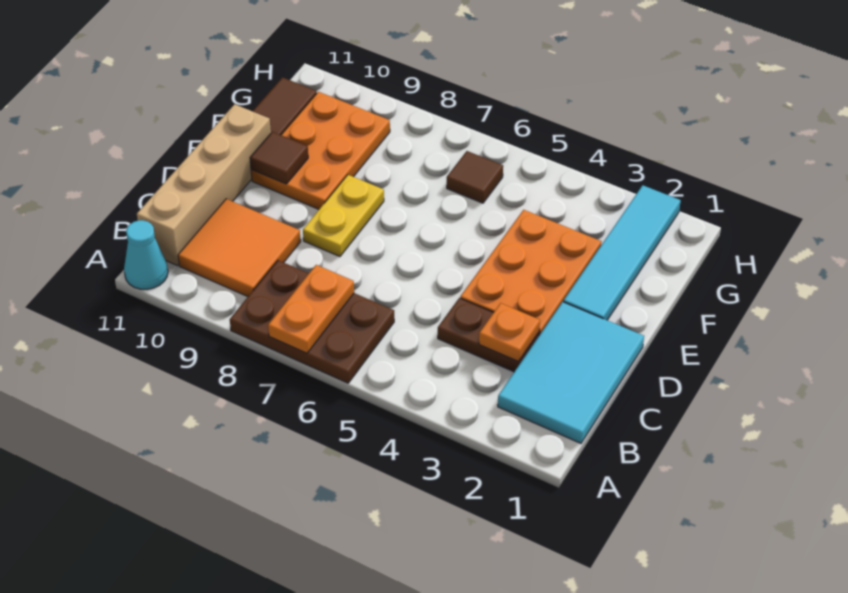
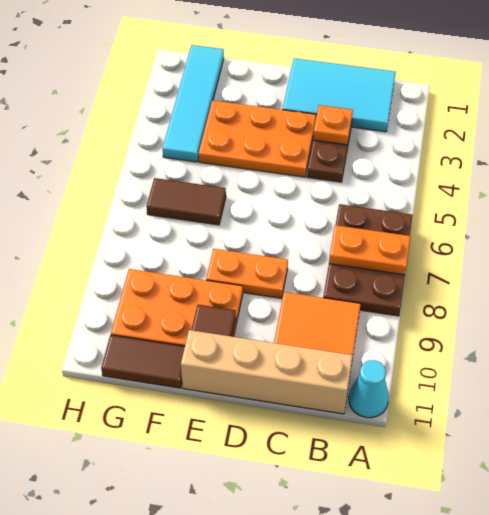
yellow 1x2 plate [303,175,384,257] -> orange 1x2 plate [206,249,288,298]
cyan 1x4 tile [563,185,681,320] -> cyan 1x4 tile turned to [163,45,224,162]
brown 1x1 tile [447,151,503,203] -> brown 1x2 tile [147,178,226,225]

